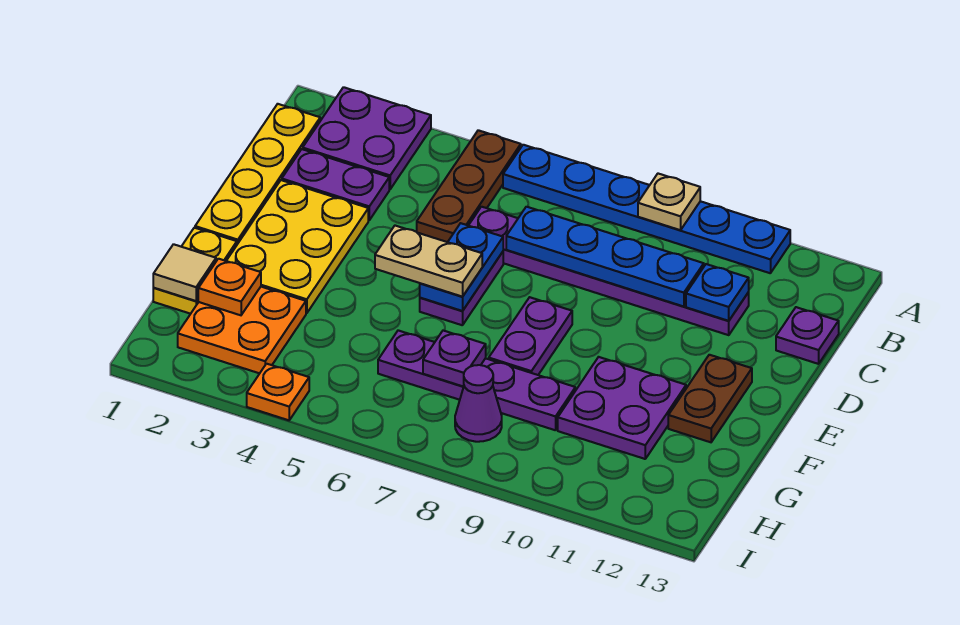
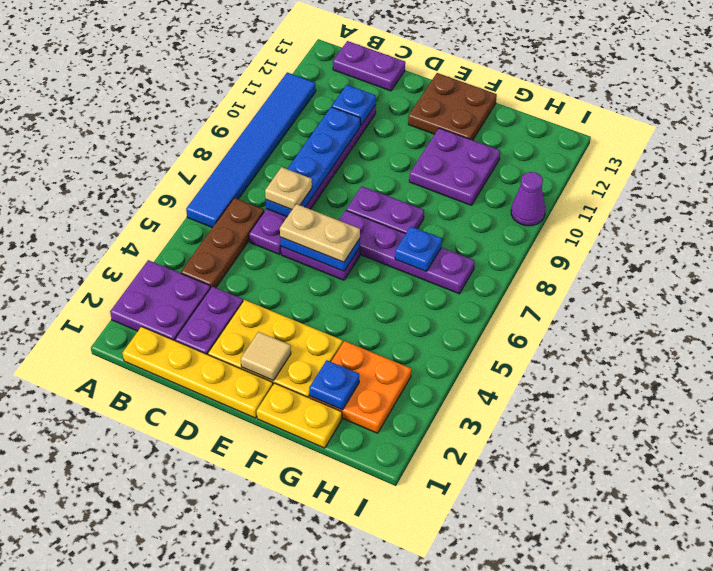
brown 1x3 plate [417,130,521,242] -> brown 1x3 plate turned to [181,198,264,288]
blue 1x6 plate [503,145,790,273] -> blue 1x6 tile [186,73,316,228]
tan 1x1 plate [638,174,700,230] -> tan 1x1 plate moved to [265,167,312,210]
purple 1x1 plate [776,307,839,364] -> purple 1x2 plate [333,41,405,91]
tan 1x2 plate [375,226,482,297] -> tan 1x2 plate turned to [280,204,360,262]
brown 1x2 plate [668,355,752,442] -> brown 2x2 plate [408,73,497,140]
tan 1x1 tile [153,244,216,301] -> tan 1x1 tile moved to [241,332,291,380]
orange 1x1 plate [198,259,261,315] -> blue 1x1 plate [309,360,359,410]
purple 1x4 plate [378,330,575,430] -> purple 1x4 plate turned to [339,211,475,294]
purple 1x1 plate [423,331,486,387] -> blue 1x1 plate [395,226,442,272]
purple 1x1 cone [455,365,502,442] -> purple 1x1 cone moved to [511,172,545,226]
orange 1x1 plate [247,364,309,420] -> none

